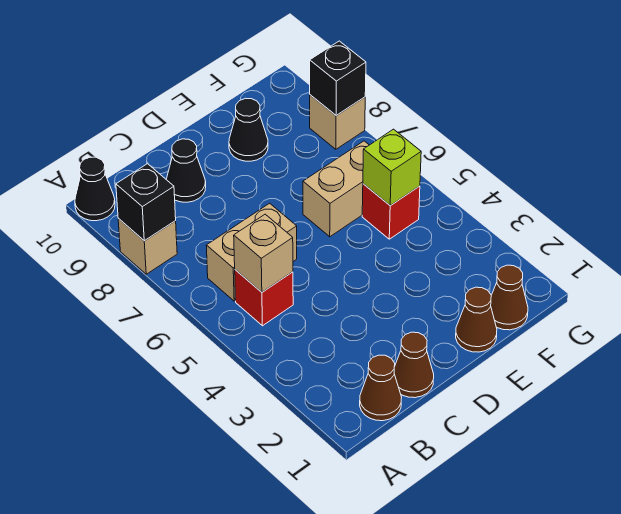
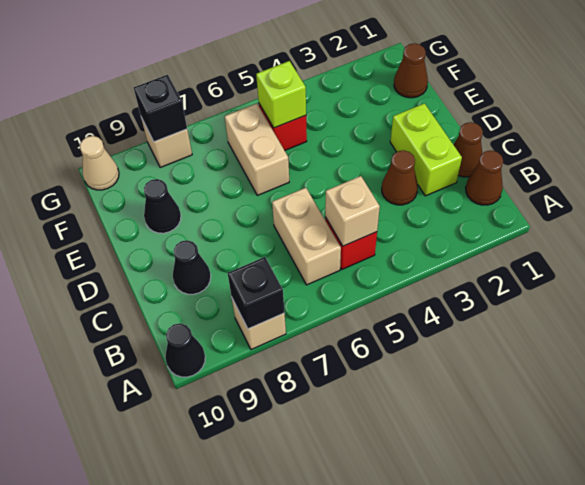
none -> lime 1x2 brick [390,103,462,196]
brown 1x1 cone [456,287,497,352] -> brown 1x1 cone moved to [382,150,418,205]
none -> tan 1x1 cone [80,136,119,190]

